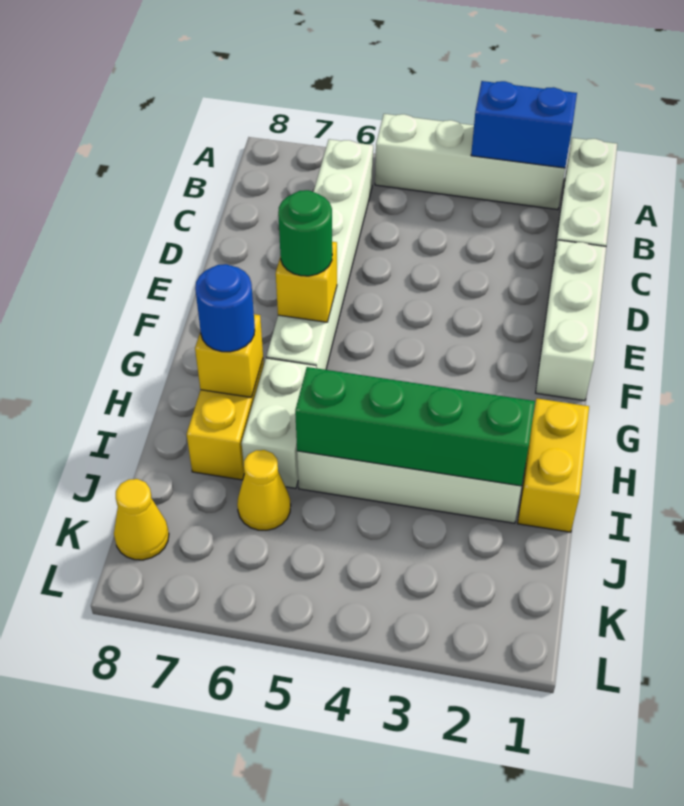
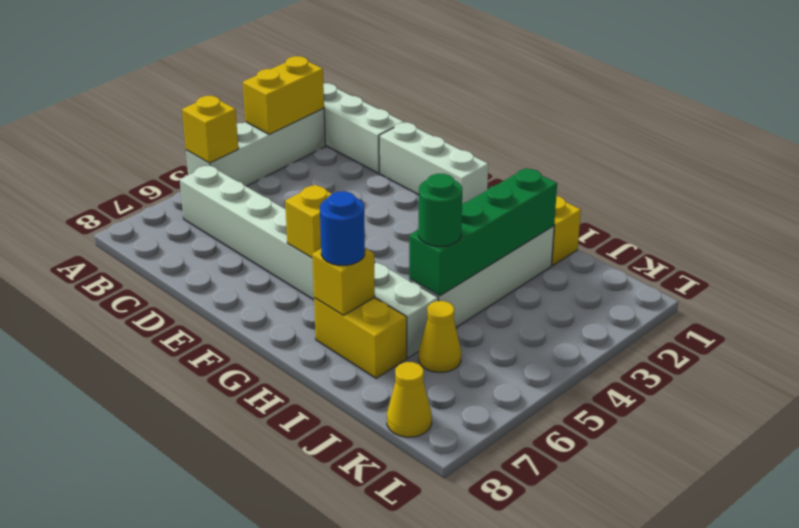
blue 1x2 brick [471,81,577,168] -> yellow 1x2 brick [243,56,324,134]
none -> yellow 1x1 brick [182,96,238,163]
green 1x1 round brick [278,190,332,276] -> green 1x1 round brick moved to [419,174,462,246]

